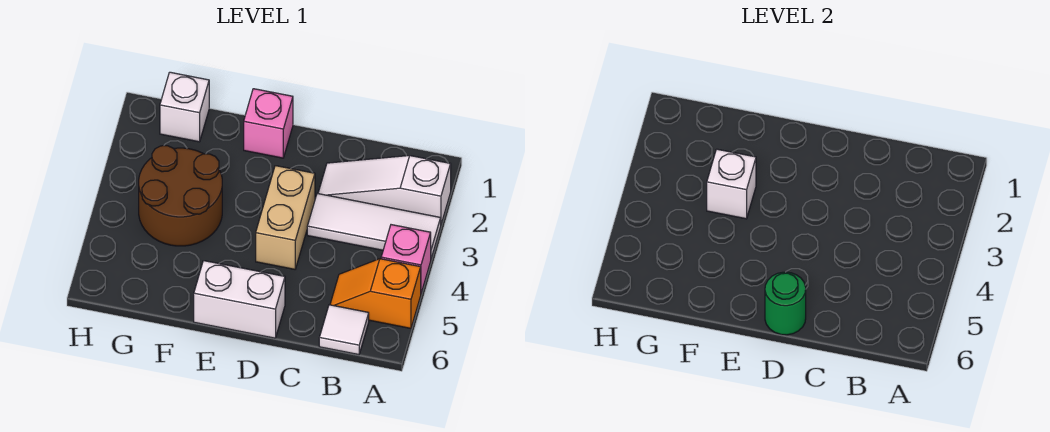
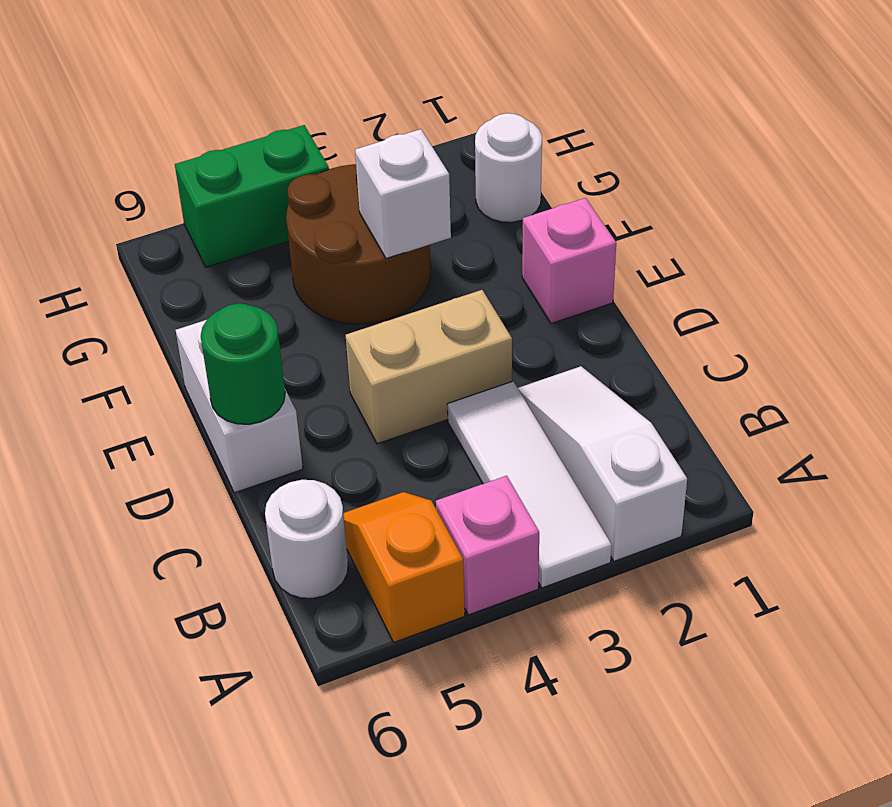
white 1x1 tile [319,305,369,355] -> white 1x1 round brick [265,480,348,598]
white 1x1 brick [160,72,209,142] -> white 1x1 round brick [475,113,542,222]
none -> green 1x2 brick [175,125,329,267]

